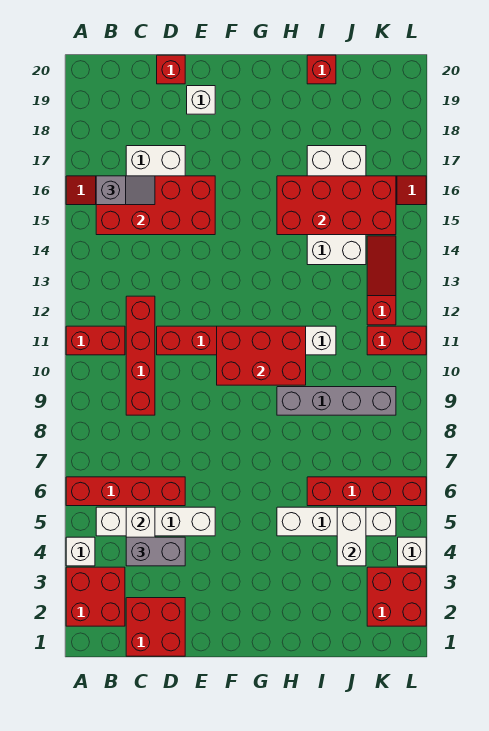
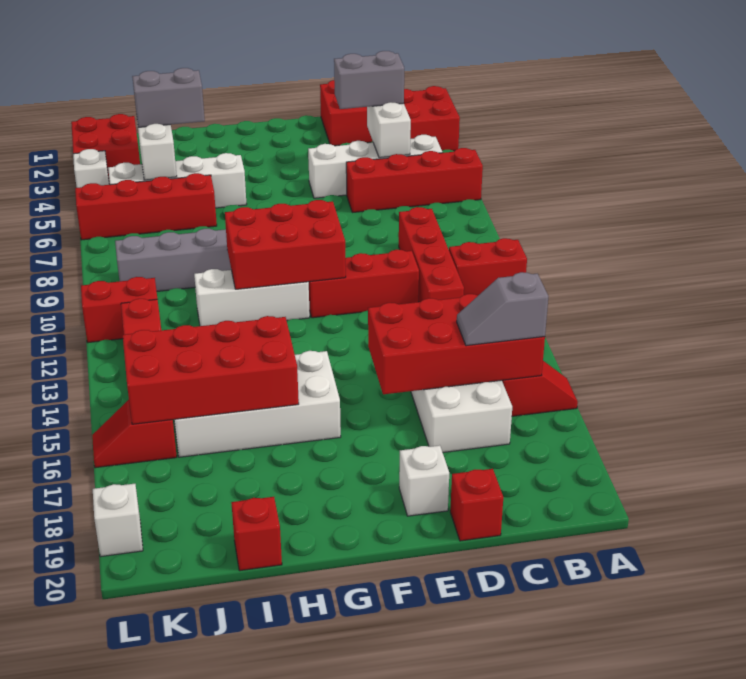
white 1x1 brick [66,537,95,566] -> white 1x1 brick moved to [93,484,143,557]
none -> grey 1x2 brick [132,68,205,127]
white 2x4 brick [307,146,366,265] -> white 2x4 brick turned to [174,351,341,457]

